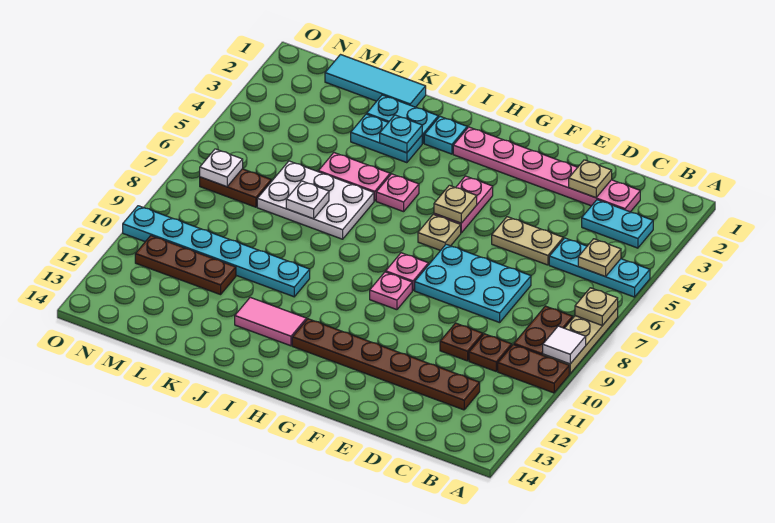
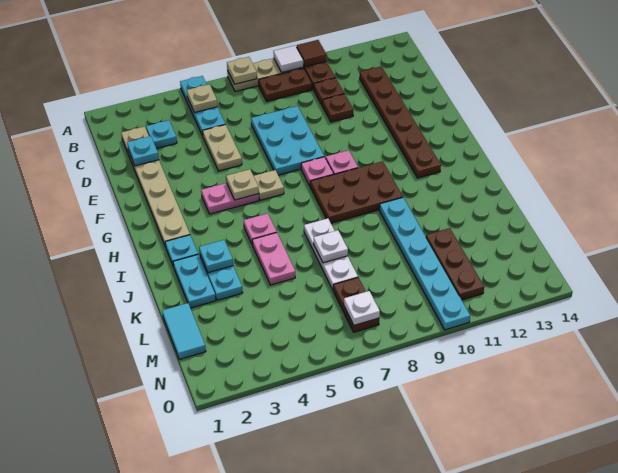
none -> brown 1x1 tile [297,40,327,67]
cyan 1x2 plate [582,200,653,248] -> cyan 1x1 plate [146,120,177,149]
pink 1x6 plate [453,127,640,212] -> tan 1x6 plate [121,126,190,246]
tan 1x1 plate [569,160,612,198] -> cyan 1x1 plate [127,136,159,166]
none -> brown 2x3 plate [310,161,403,223]
pink 1x2 tile [235,297,306,346] -> none
white 2x3 plate [257,161,374,239] -> white 1x3 plate [304,218,358,290]
cyan 1x3 tile [325,55,426,107] -> cyan 1x2 tile [162,303,206,359]

